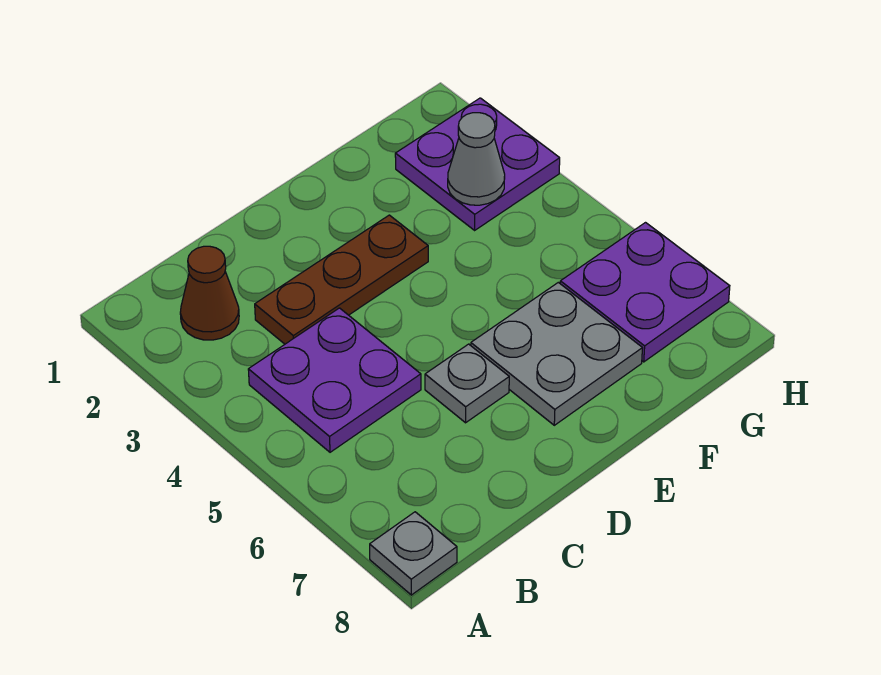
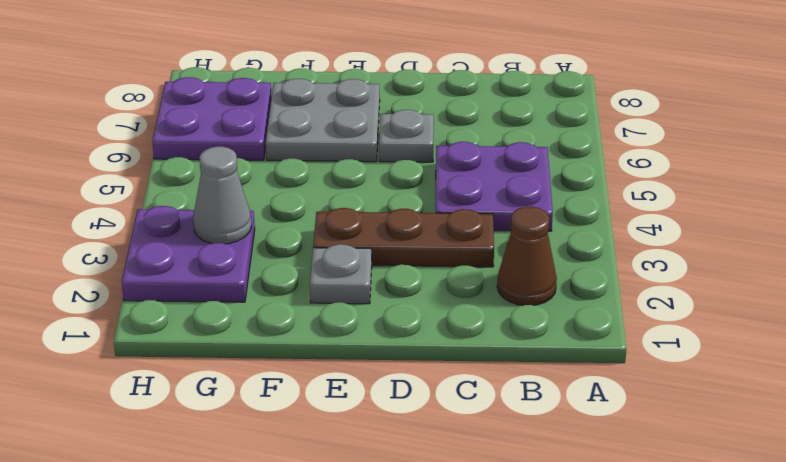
grey 1x1 plate [370,512,457,595] -> grey 1x1 plate moved to [310,244,372,304]

